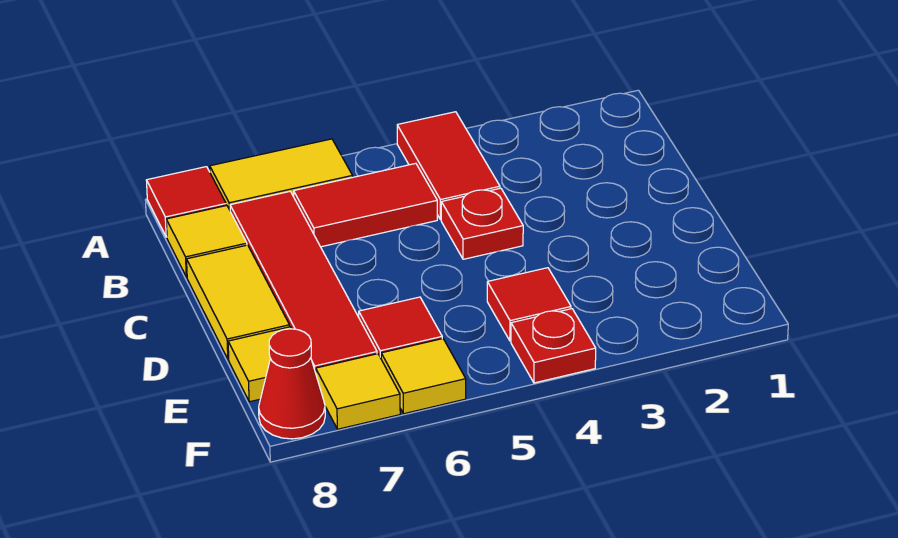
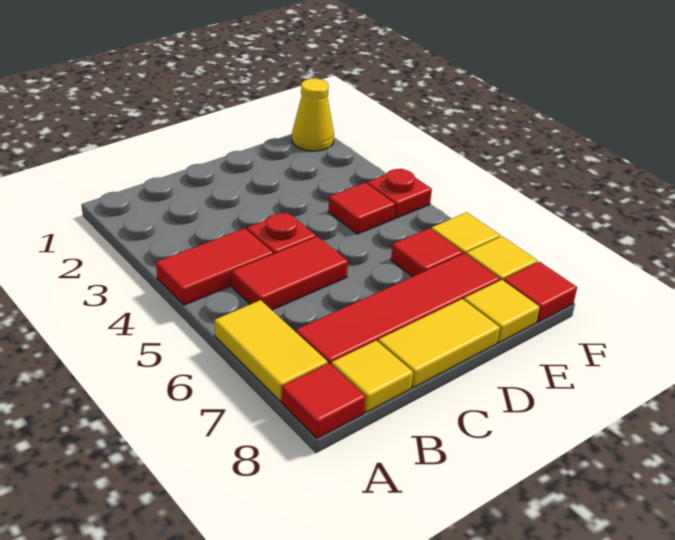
red 1x2 tile [294,163,437,247] -> red 1x2 tile turned to [232,236,348,310]
none -> yellow 1x1 cone [292,79,334,151]
red 1x1 cone [259,329,325,439] -> red 1x1 tile [503,262,577,322]

